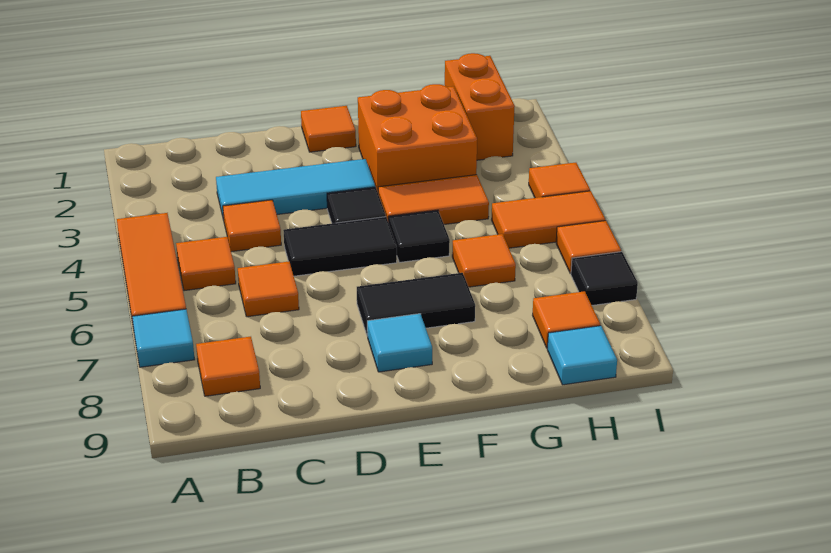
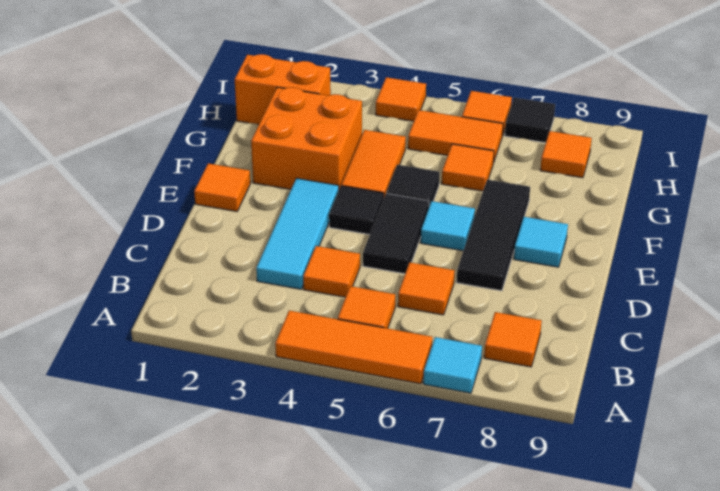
black 1x2 tile [357,273,475,336] -> black 1x3 tile [457,180,530,291]
orange 1x2 tile [492,191,605,248] -> orange 1x2 tile turned to [408,110,503,163]
cyan 1x1 tile [547,326,617,385] -> cyan 1x1 tile moved to [421,201,475,251]

